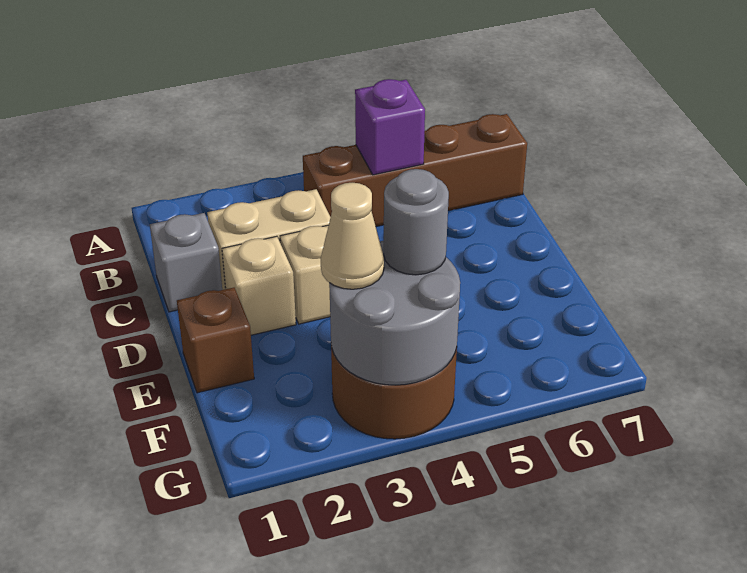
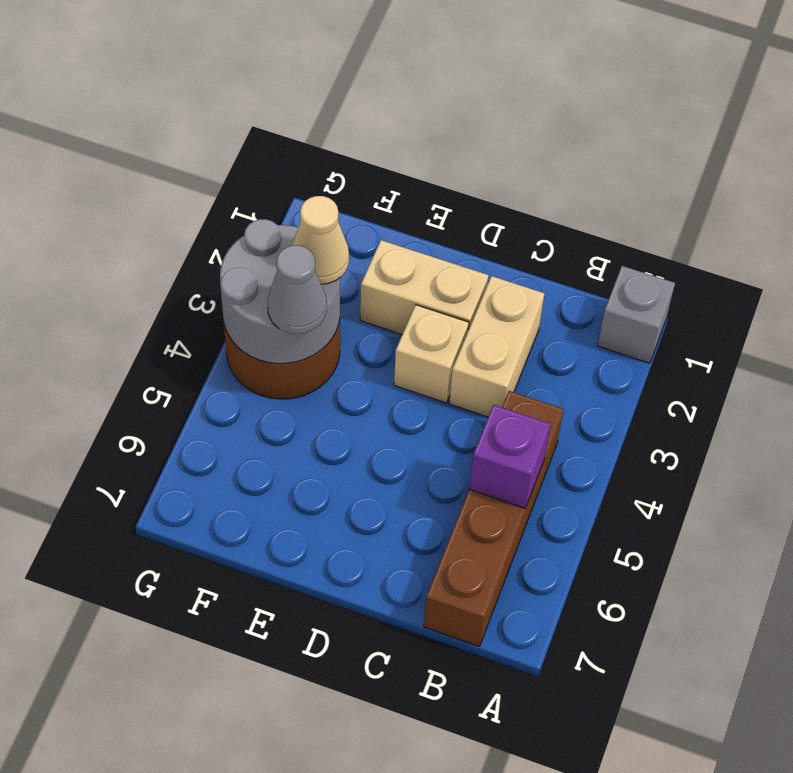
grey 1x1 brick [150,213,222,312] -> grey 1x1 brick moved to [597,266,675,363]
tan 1x1 brick [222,236,296,335] -> tan 1x2 brick [360,240,489,334]
brown 1x1 brick [177,288,254,393] -> none
grey 1x1 round brick [384,169,449,275] -> grey 1x1 cone [267,245,327,334]

